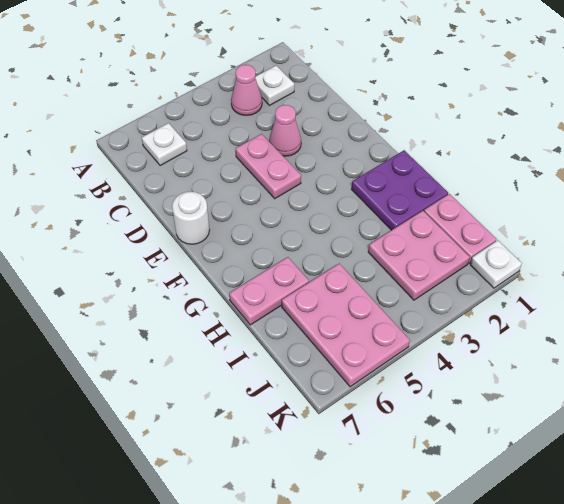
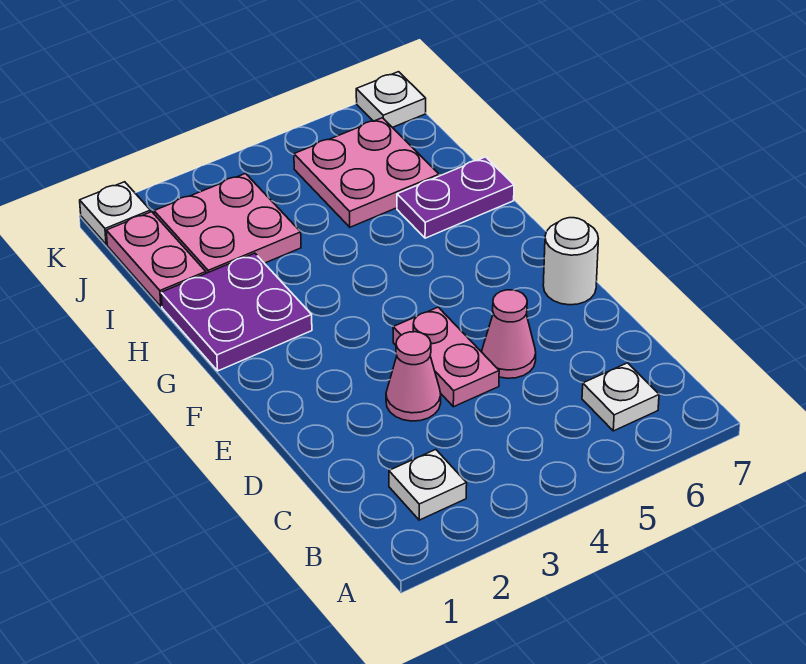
pink 1x1 cone [231,65,262,115] -> pink 1x1 cone moved to [482,290,536,378]
pink 1x2 plate [229,257,309,325] -> purple 1x2 plate [397,157,514,238]
pink 2x3 plate [282,263,410,387] -> pink 2x2 plate [294,118,439,227]
none -> white 1x1 plate [356,72,426,128]

